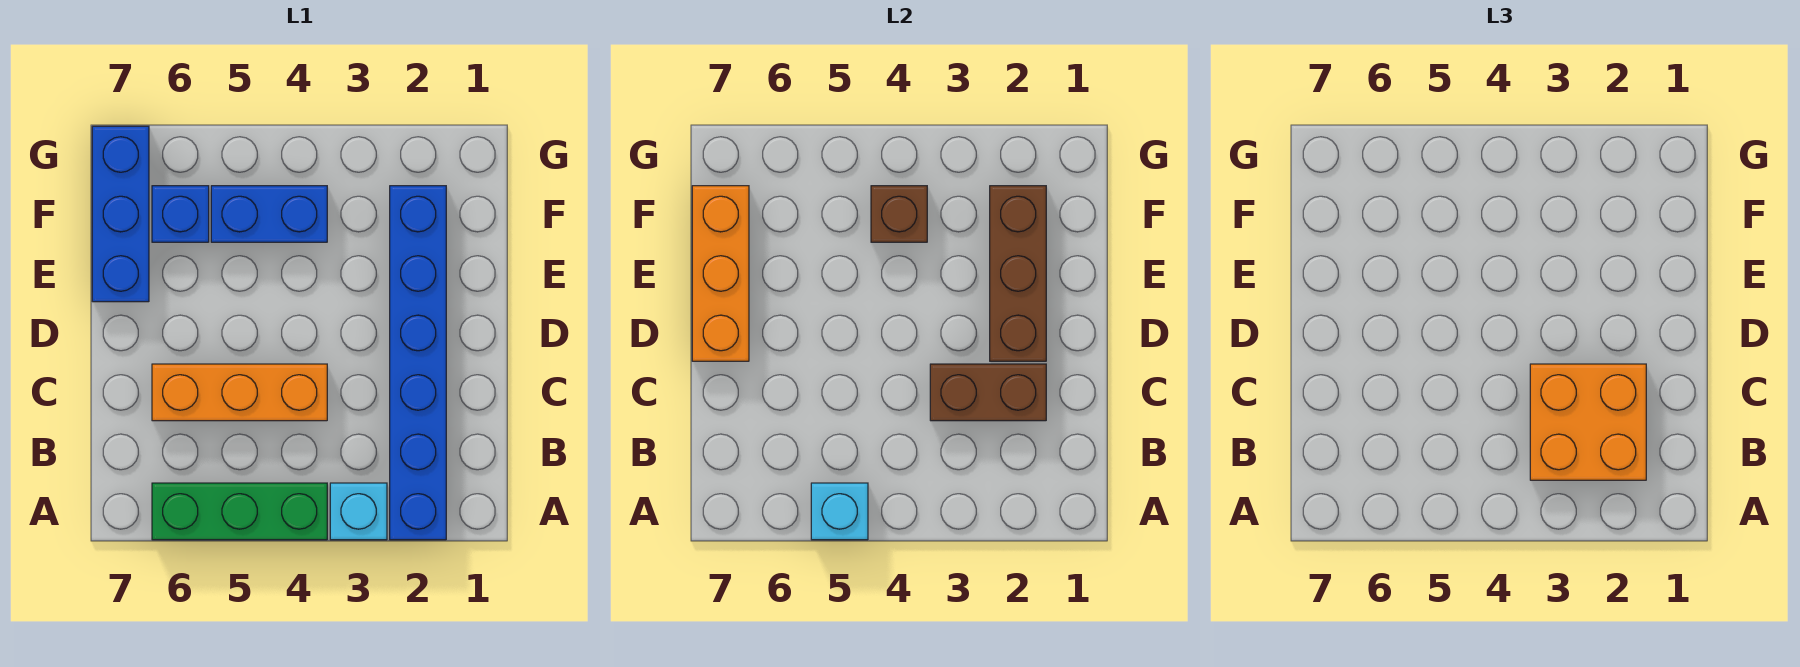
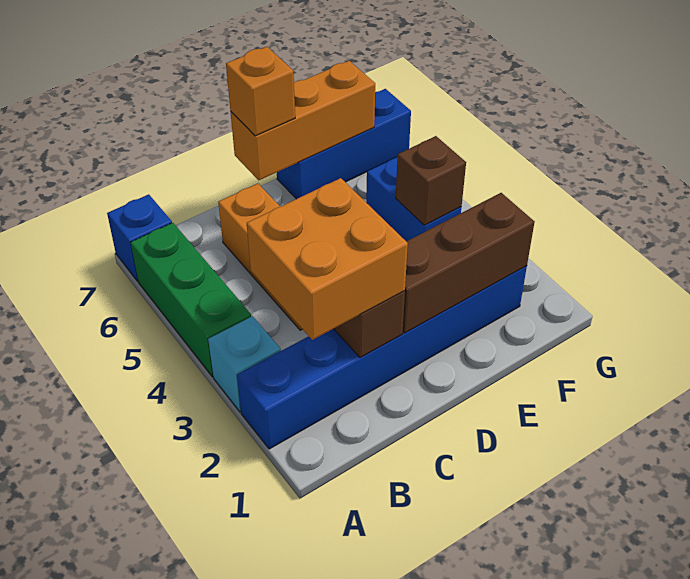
cyan 1x1 brick [811,483,868,540] -> none
none -> orange 1x1 brick [226,47,295,136]
blue 1x1 brick [152,186,209,242] -> blue 1x1 brick moved to [107,194,172,281]

